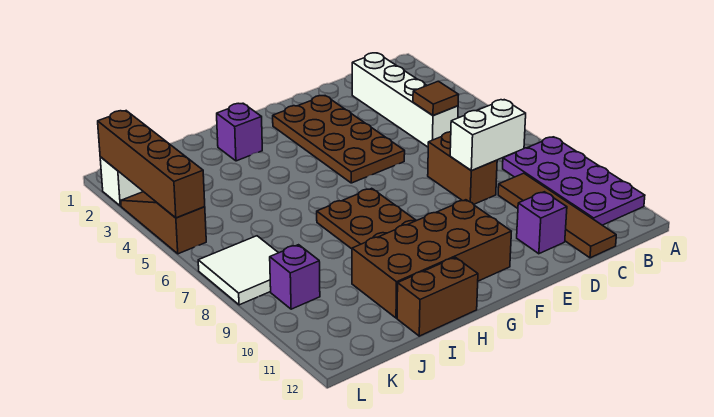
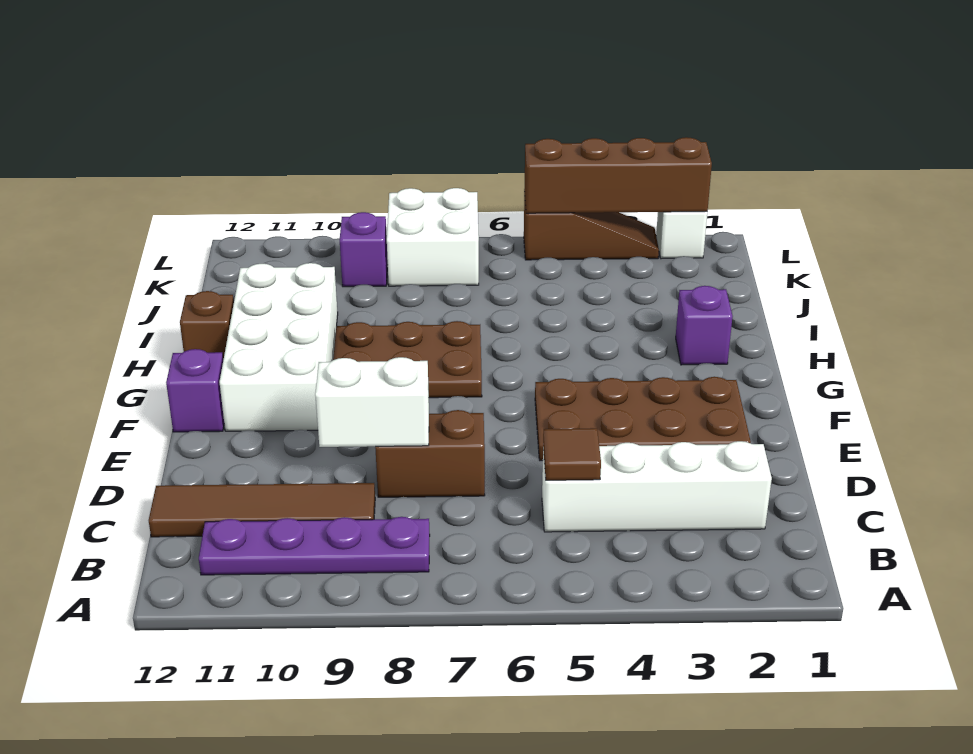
purple 2x4 plate [503,137,645,225] -> purple 1x4 plate [199,517,430,575]
white 1x2 brick [450,100,526,170] -> white 1x2 brick turned to [315,357,429,447]
purple 1x1 brick [517,192,567,254] -> purple 1x1 brick moved to [166,349,224,432]
brown 2x4 brick [352,200,511,318] -> white 2x4 brick [220,263,338,431]
brown 1x2 brick [397,257,478,336] -> brown 1x1 brick [180,291,234,360]
white 2x2 tile [198,236,278,305] -> white 2x2 brick [387,188,479,286]

